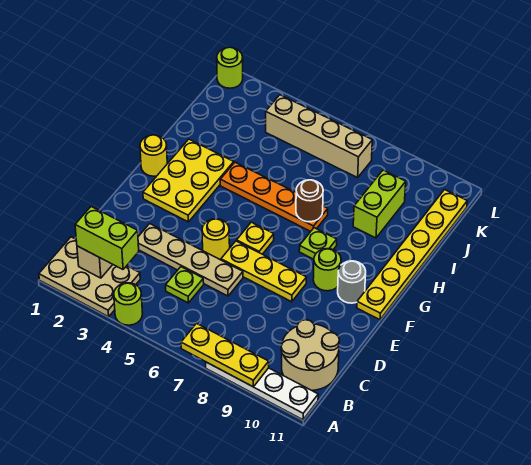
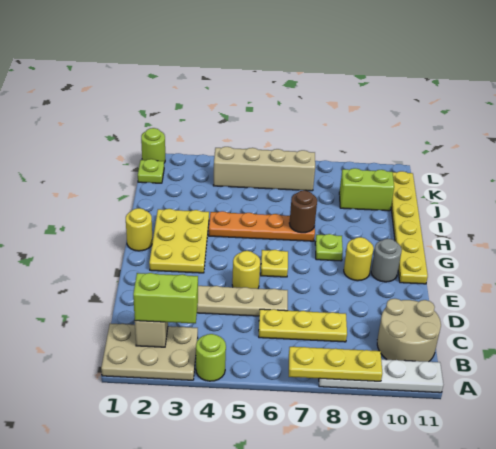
lime 1x1 plate [166,267,204,303] -> lime 1x1 plate moved to [138,159,164,183]
yellow 1x3 plate [221,241,306,302] -> yellow 1x3 plate moved to [259,309,347,342]
lime 1x1 round brick [313,249,341,291] -> yellow 1x1 round brick [344,237,374,281]
lime 1x2 brick [353,170,406,238] -> lime 1x2 brick turned to [339,168,394,211]

